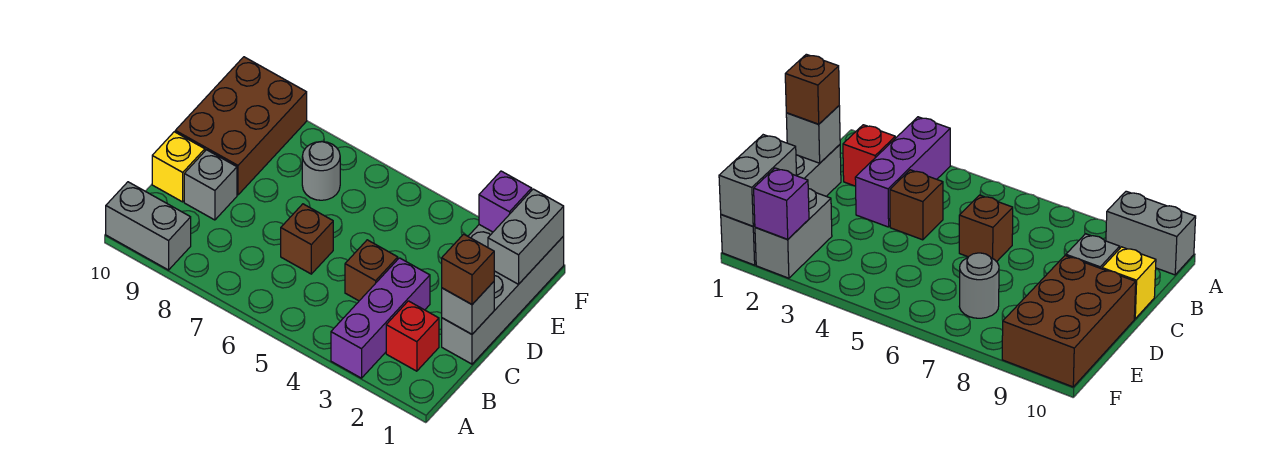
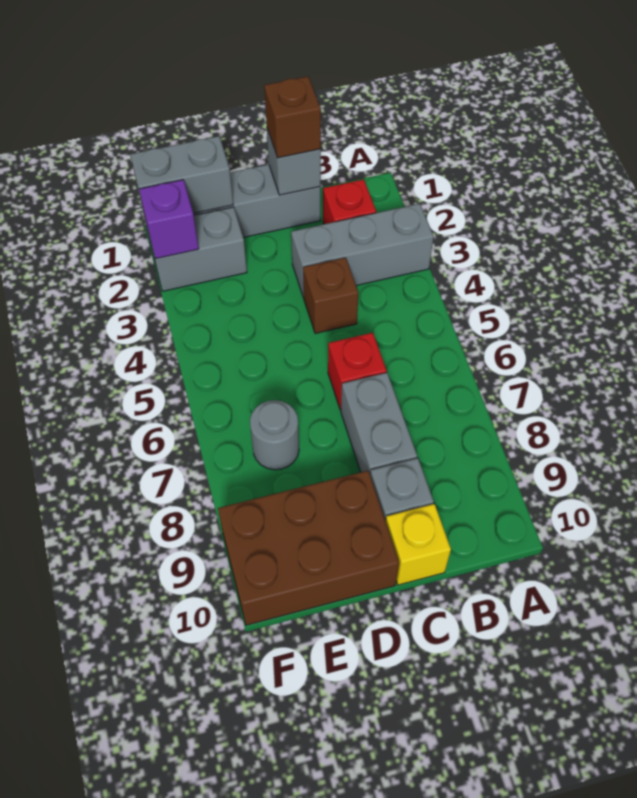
purple 1x3 brick [331,258,430,378] -> grey 1x3 brick [291,204,434,297]
grey 1x2 brick [106,182,191,270] -> grey 1x2 brick moved to [341,372,417,474]
brown 1x1 brick [281,204,333,274] -> red 1x1 brick [328,333,387,410]

